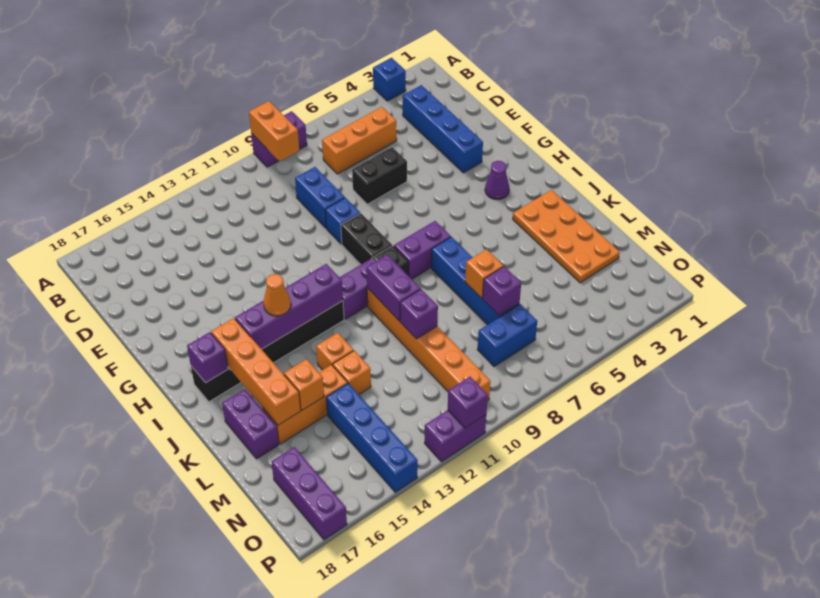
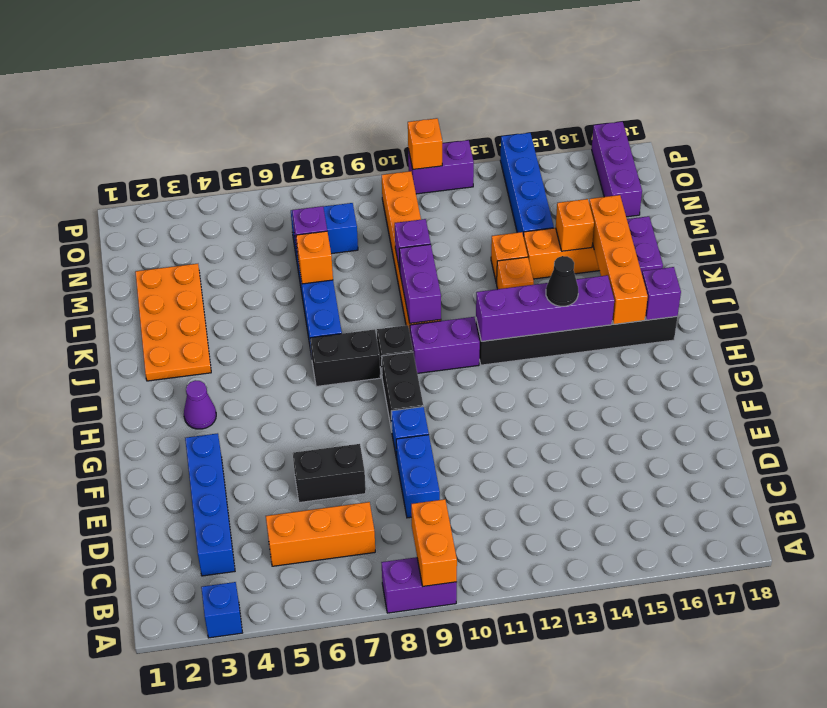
purple 1x2 brick [394,221,451,279] -> black 1x2 brick [310,329,381,387]
orange 1x1 cone [263,274,291,316] -> black 1x1 cone [546,256,578,306]
purple 1x1 brick [448,377,488,428] -> orange 1x1 brick [408,118,442,169]

